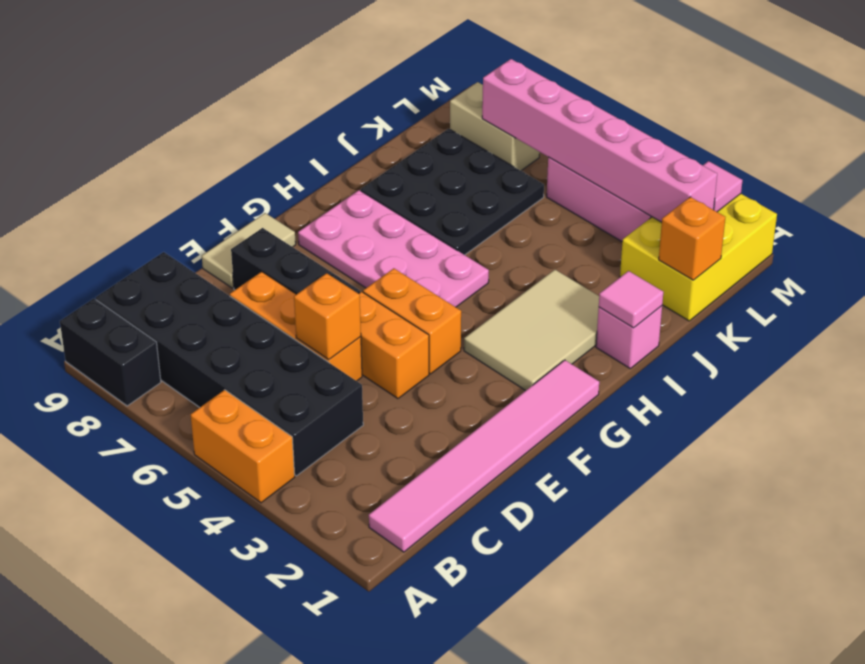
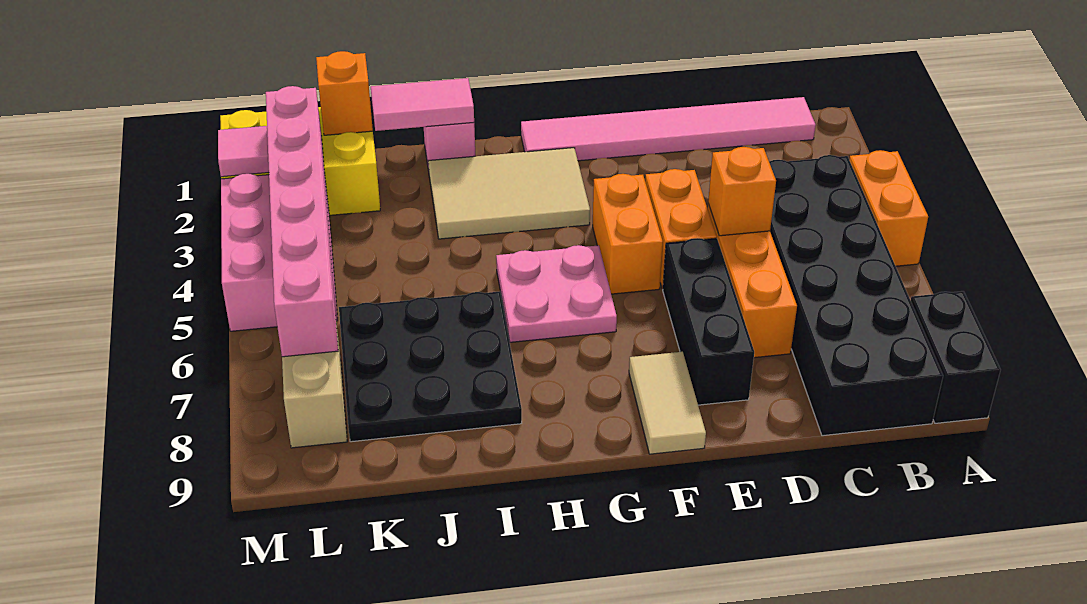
tan 1x2 tile [202,213,296,288] -> tan 1x2 tile turned to [629,352,706,454]
pink 2x4 plate [298,190,489,307] -> pink 2x2 plate [496,245,617,342]
pink 1x1 tile [599,271,663,328] -> pink 1x2 tile [371,78,474,131]

